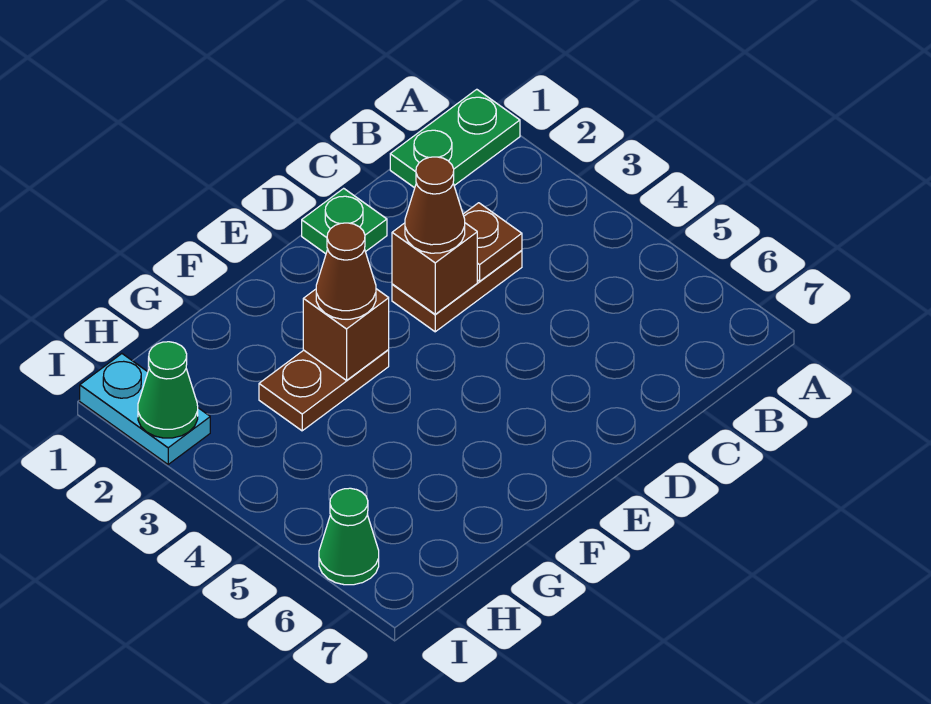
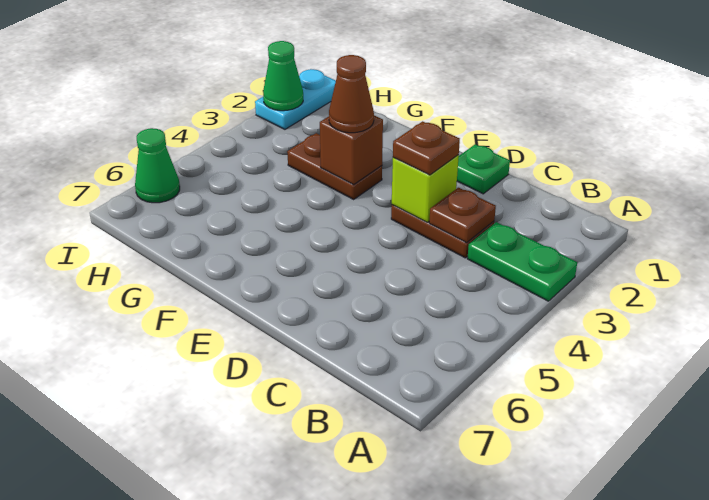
green 1x2 plate [390,89,520,188] -> green 1x2 plate moved to [467,222,577,301]
brown 1x1 brick [392,223,477,314] -> lime 1x1 brick [392,155,459,222]
brown 1x1 cone [405,157,465,253] -> brown 1x1 plate [393,121,460,175]

